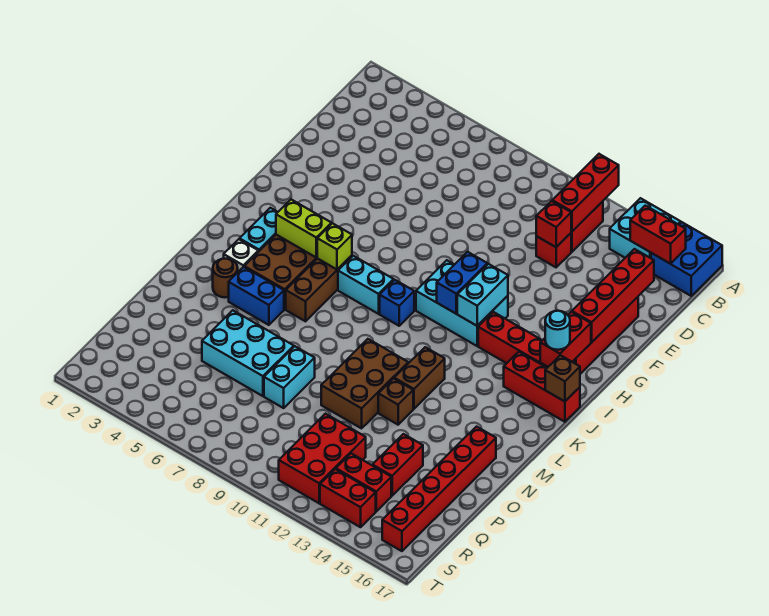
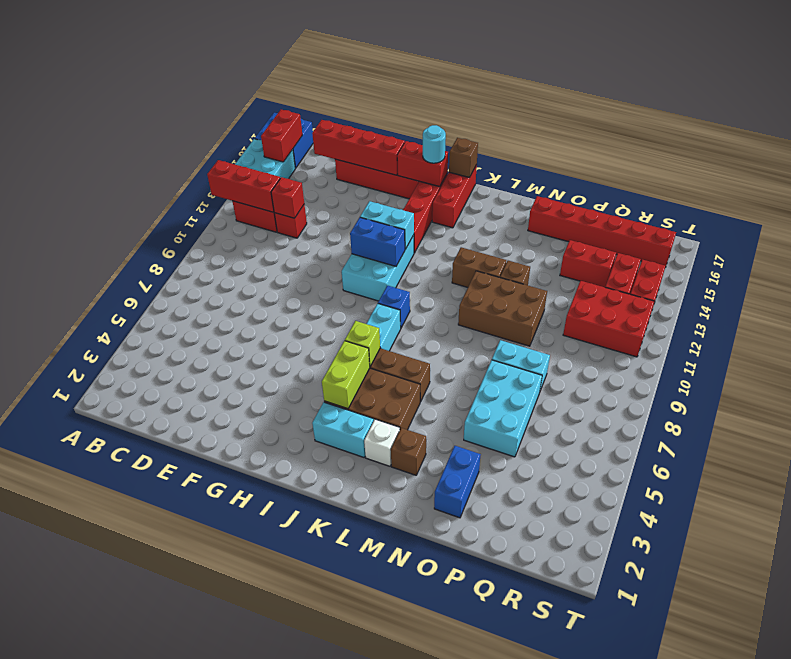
brown 1x1 round brick [213,259,238,297] -> brown 1x1 brick [391,428,426,475]
blue 1x2 brick [229,267,284,325] -> blue 1x2 brick moved to [434,446,481,518]

